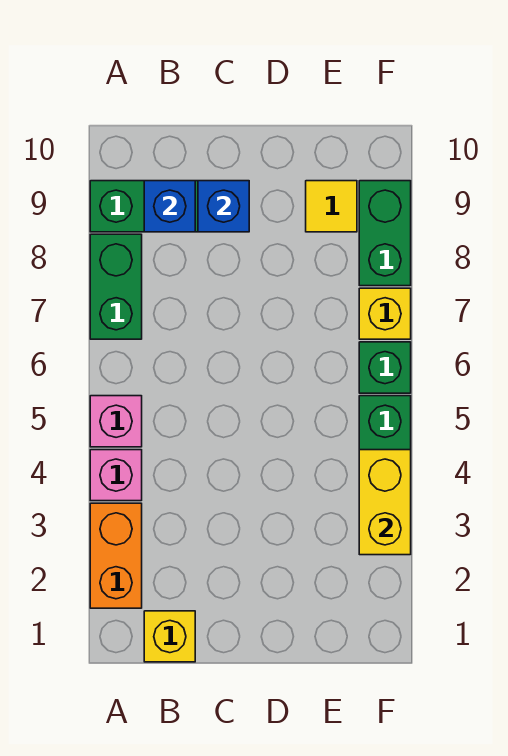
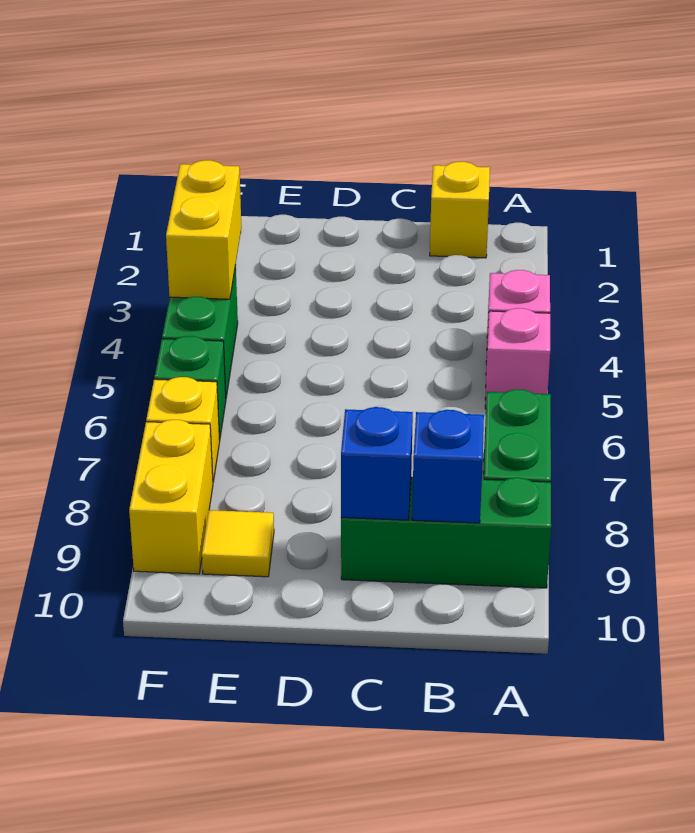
orange 1x2 brick [90,503,142,608] -> none
green 1x2 brick [359,181,411,286] -> yellow 1x2 brick [129,420,213,574]

